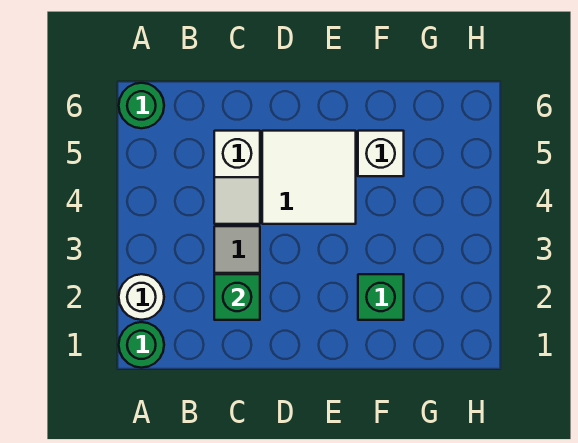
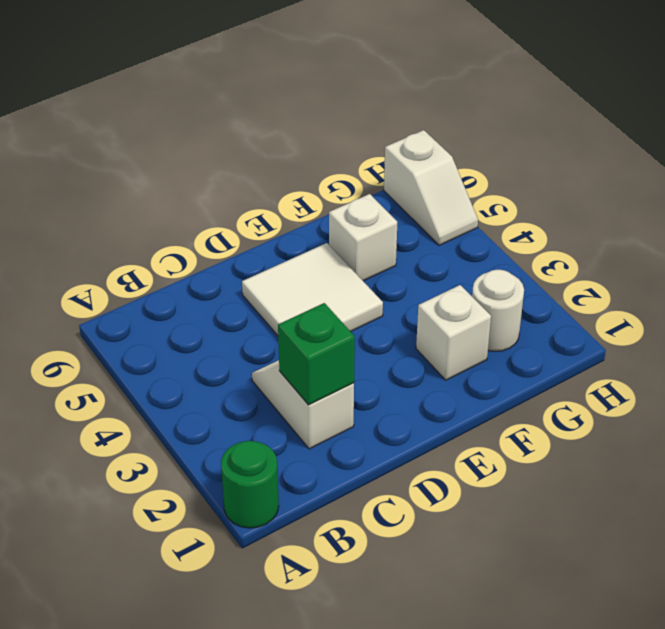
white 1x1 round brick [119,274,164,320] -> white 1x1 round brick moved to [472,269,524,351]
green 1x1 round brick [119,83,164,128] -> none
white 1x2 slope [214,131,260,224] -> white 1x2 slope moved to [384,130,478,245]
green 1x1 brick [358,274,404,320] -> white 1x1 brick [416,285,491,380]

